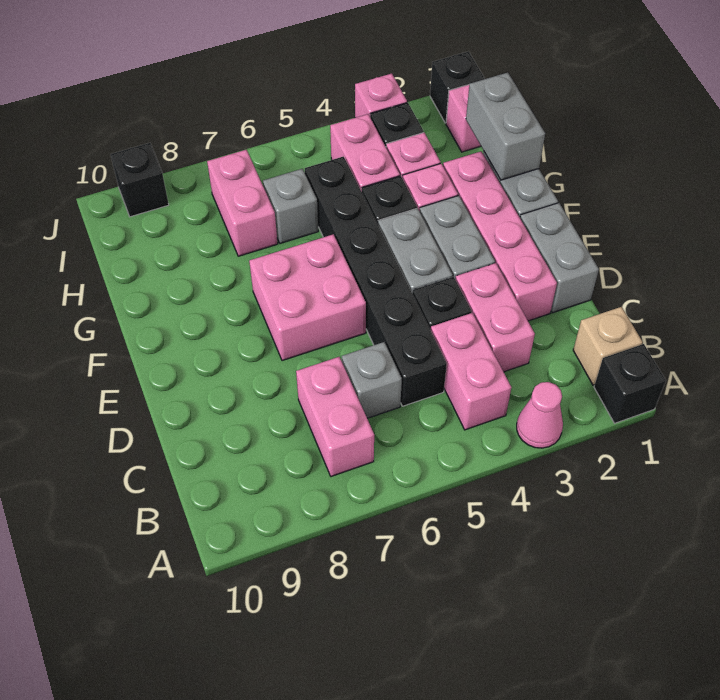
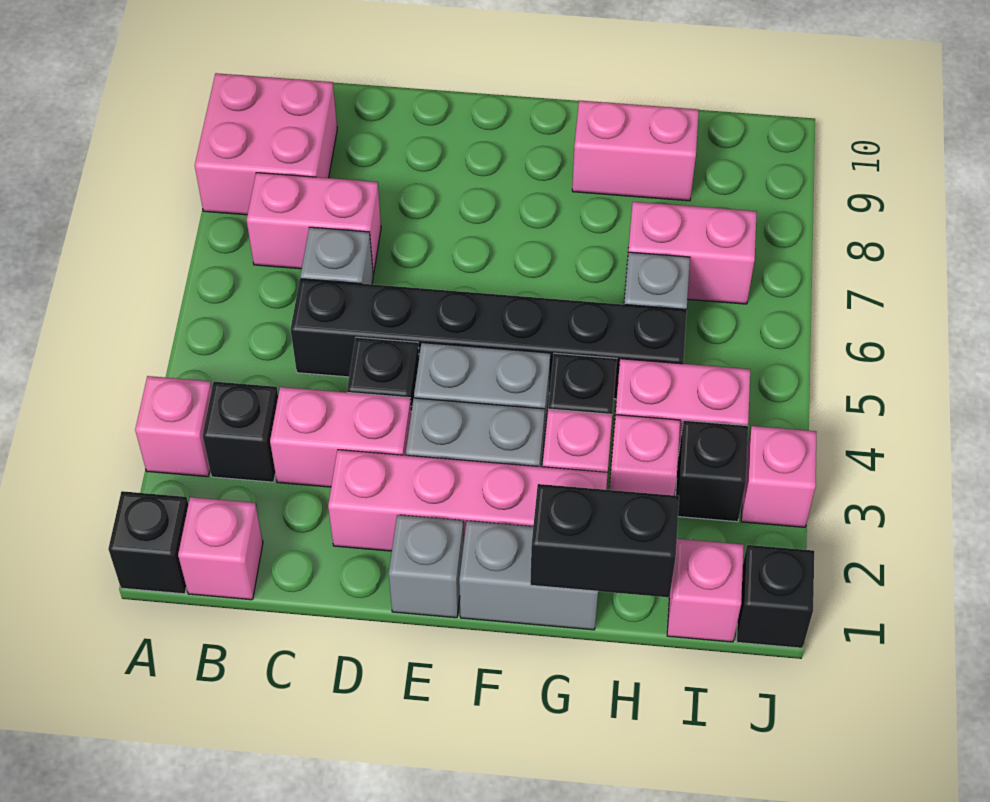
pink 1x1 cone [517,382,563,448] -> pink 1x1 brick [135,376,212,477]
tan 1x1 brick [573,307,643,385] -> pink 1x1 brick [178,497,263,600]
pink 1x2 brick [431,313,511,430] -> pink 1x2 brick moved to [572,101,699,201]
grey 1x2 brick [520,203,599,313] -> grey 1x1 brick [389,515,464,618]
pink 2x2 brick [249,234,366,361] -> pink 2x2 brick moved to [195,73,337,215]
grey 1x2 brick [466,73,545,180] -> black 1x2 brick [530,484,679,597]
black 1x1 brick [110,143,169,217] -> black 1x1 brick moved to [203,382,278,482]

